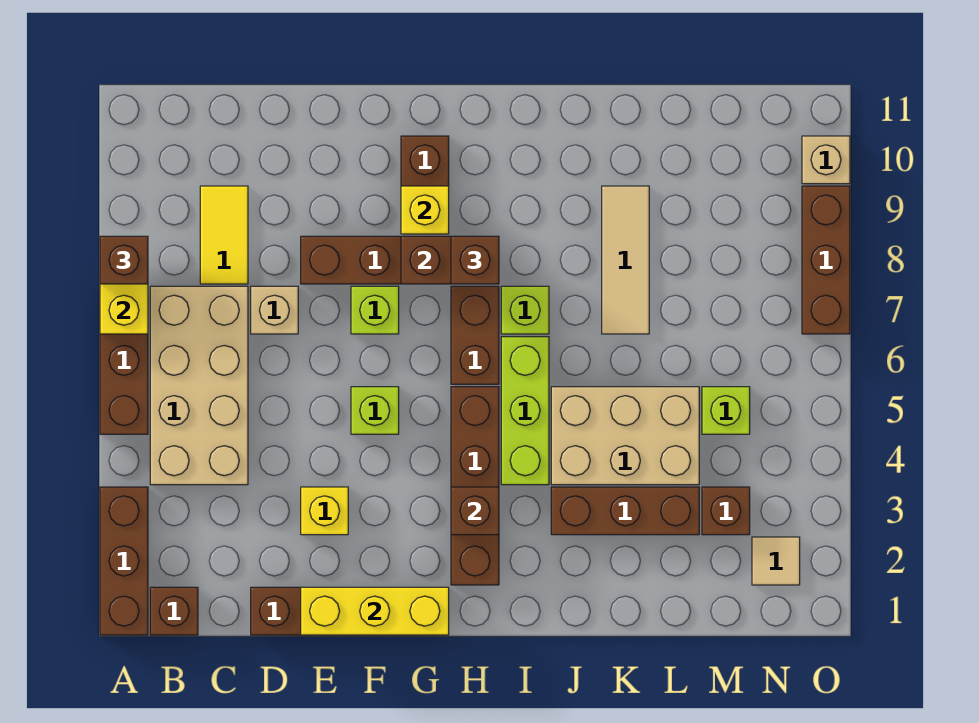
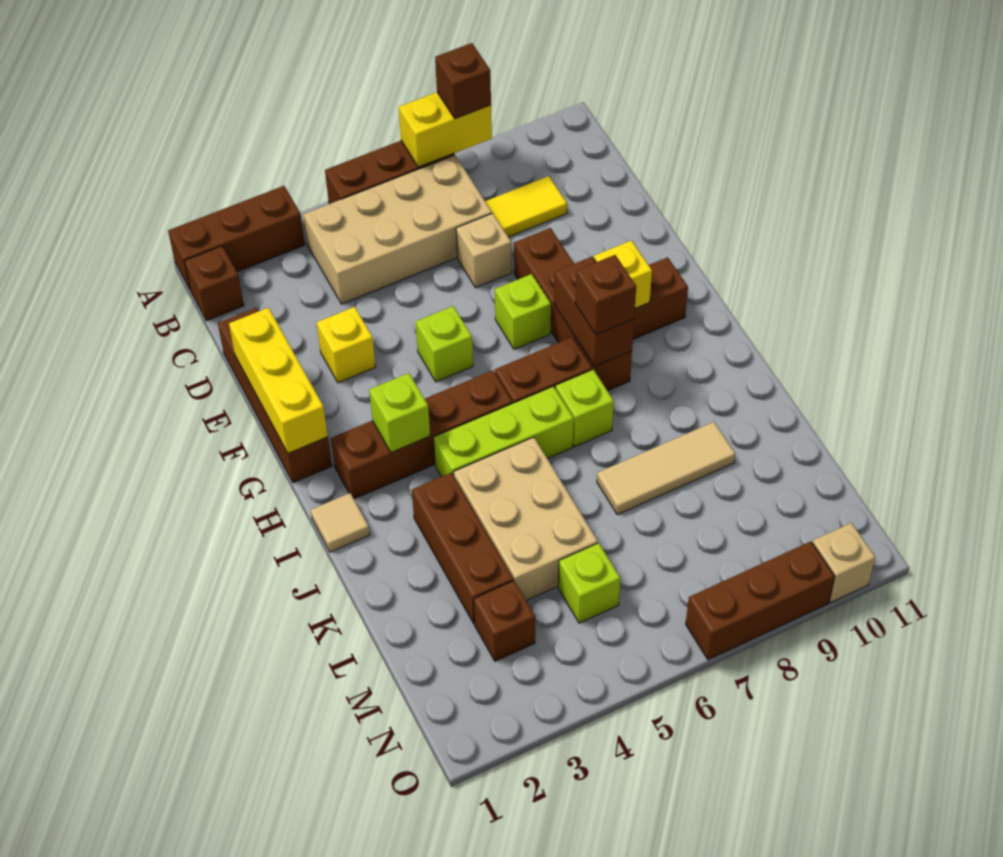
brown 1x1 brick [451,487,499,535] -> lime 1x1 brick [369,373,430,453]
tan 1x1 tile [752,537,800,585] -> tan 1x1 tile moved to [311,493,370,552]

